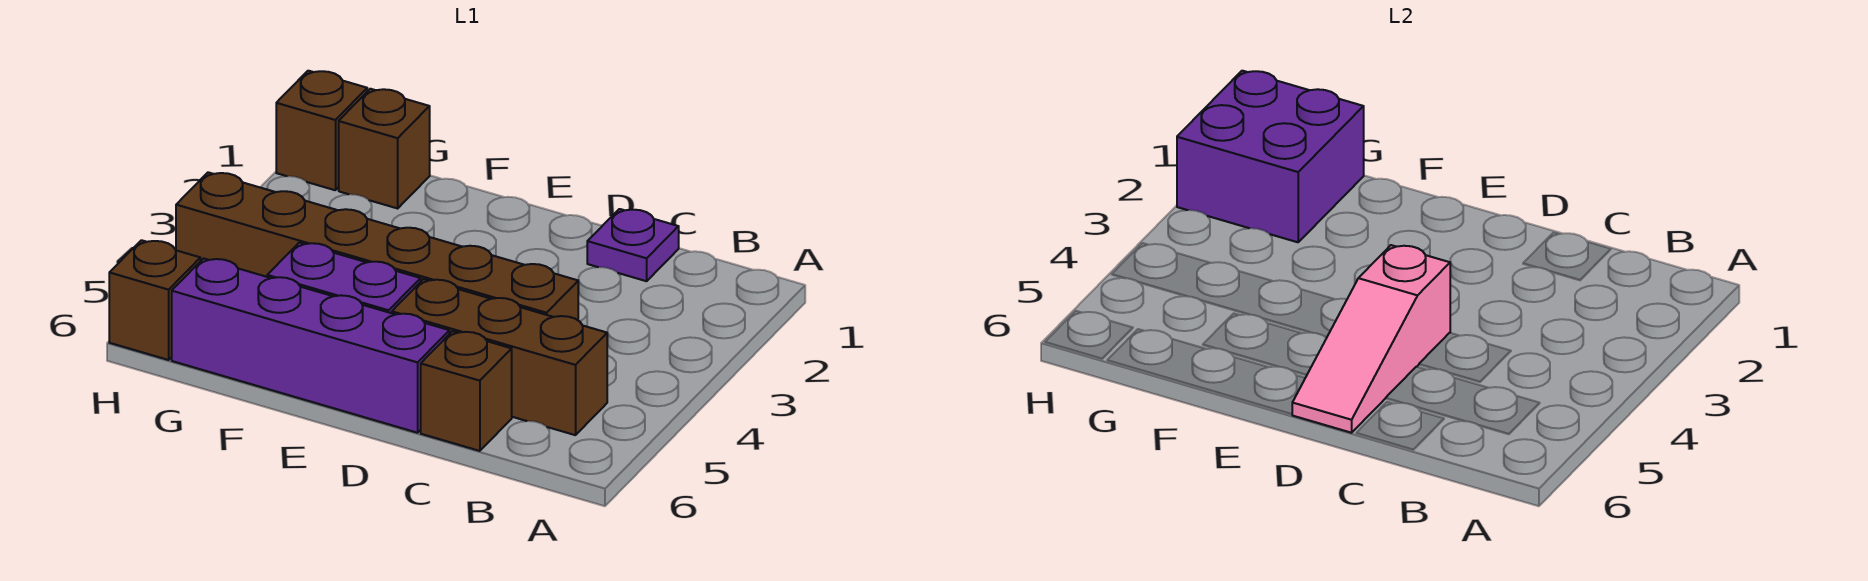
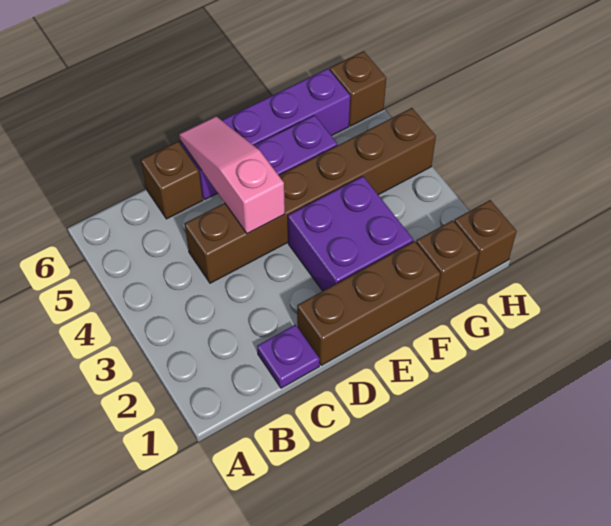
brown 1x3 brick [392,279,607,435] -> brown 1x3 brick moved to [297,241,440,365]
purple 2x2 brick [1177,71,1364,242] -> purple 2x2 brick moved to [288,176,413,291]

